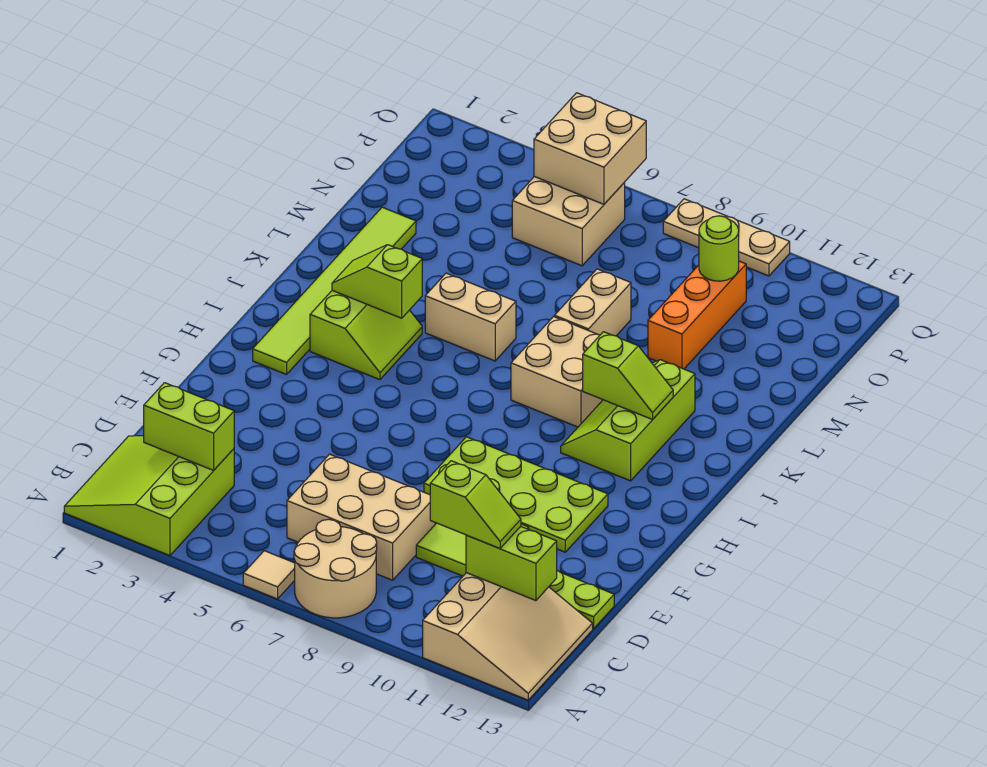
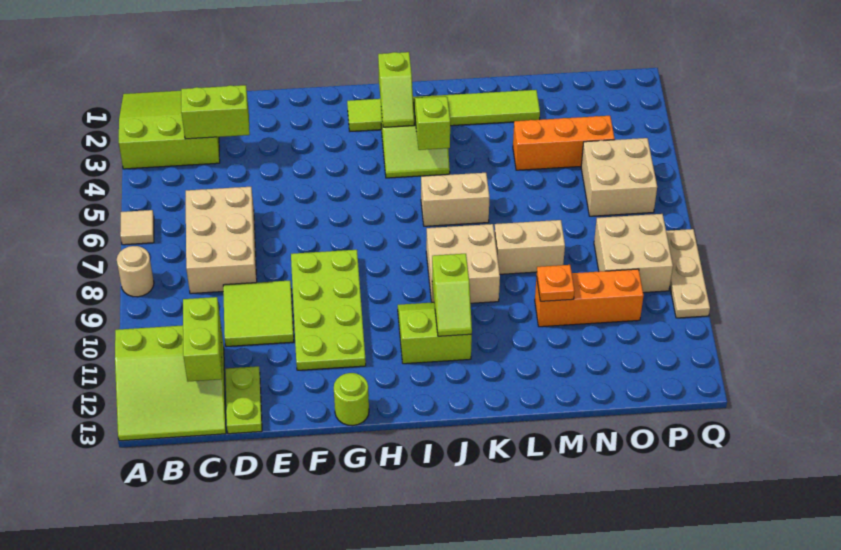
tan 2x2 round brick [294,519,377,618] -> tan 1x1 round brick [117,246,154,297]
tan 3x3 slope [423,573,593,700] -> lime 3x3 slope [115,325,226,441]
lime 1x2 brick [144,383,234,470] -> lime 1x2 brick turned to [181,85,250,139]
lime 1x2 slope [430,461,521,549] -> lime 1x2 slope moved to [378,52,414,127]
lime 2x3 slope [561,360,695,481] -> lime 2x2 slope [398,302,472,364]
tan 1x2 brick [425,273,516,361] -> tan 1x2 brick turned to [421,173,490,226]
none -> orange 1x3 brick [513,116,615,170]
none -> orange 1x1 plate [537,265,575,301]
lime 1x1 round brick [699,216,739,281] -> lime 1x1 round brick moved to [334,373,369,426]
tan 2x2 brick [534,93,646,204] -> tan 2x2 brick moved to [594,214,673,293]

